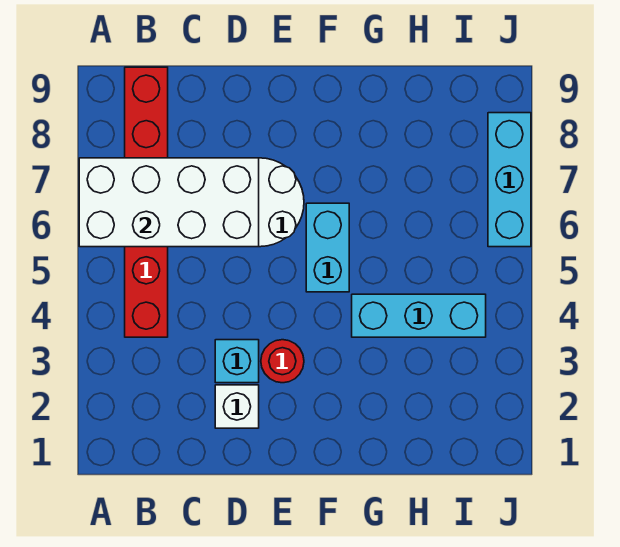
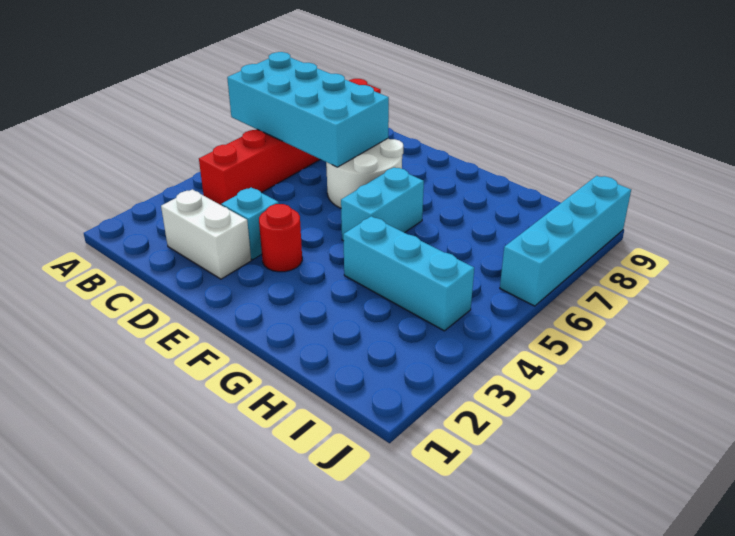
white 2x4 brick [79,158,259,247] -> cyan 2x4 brick [227,52,389,167]
white 1x1 brick [215,385,259,428] -> white 1x2 brick [161,189,251,279]
cyan 1x3 brick [488,113,531,247] -> cyan 1x4 brick [500,176,631,306]

